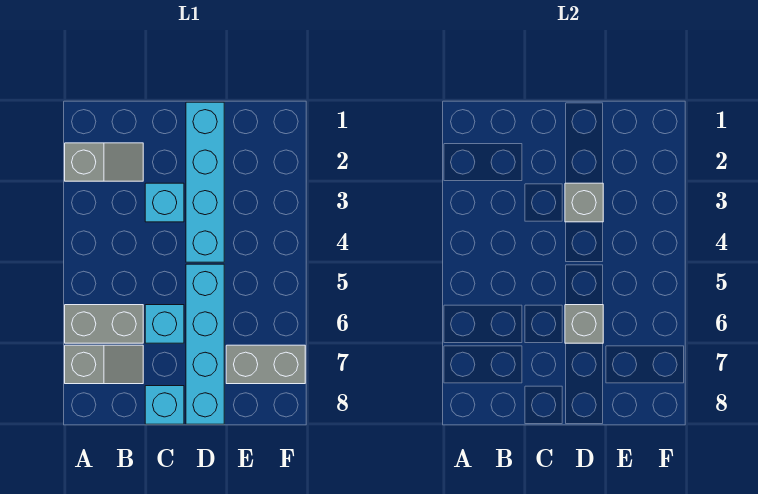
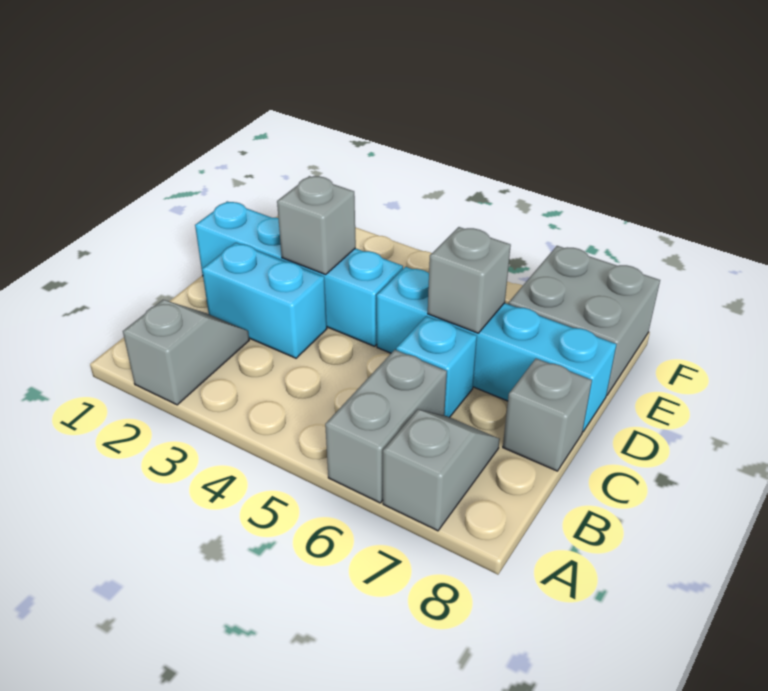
cyan 1x1 brick [145,183,184,222] -> cyan 1x2 brick [202,243,327,358]
cyan 1x1 brick [145,386,184,424] -> grey 1x1 brick [503,359,592,471]
grey 1x2 brick [226,345,305,384] -> grey 2x2 brick [509,246,660,396]

